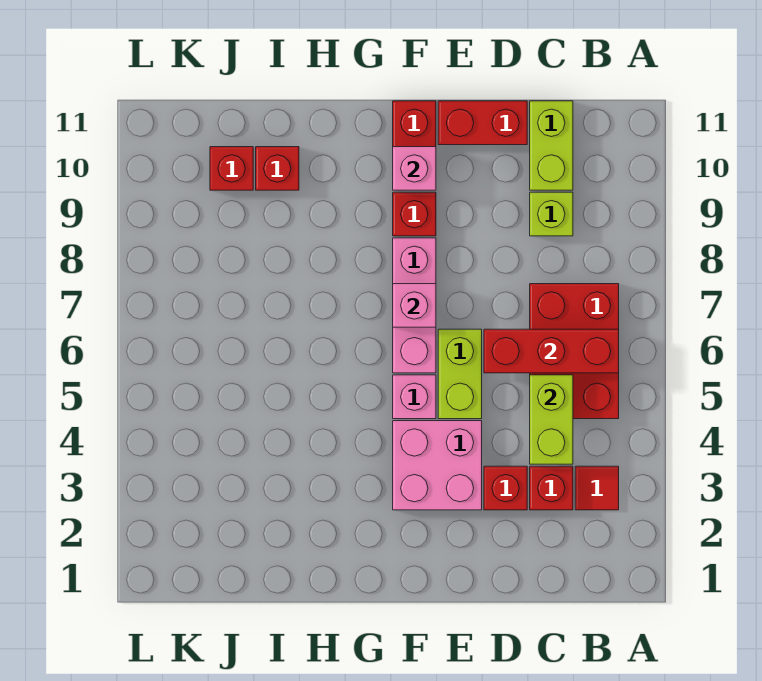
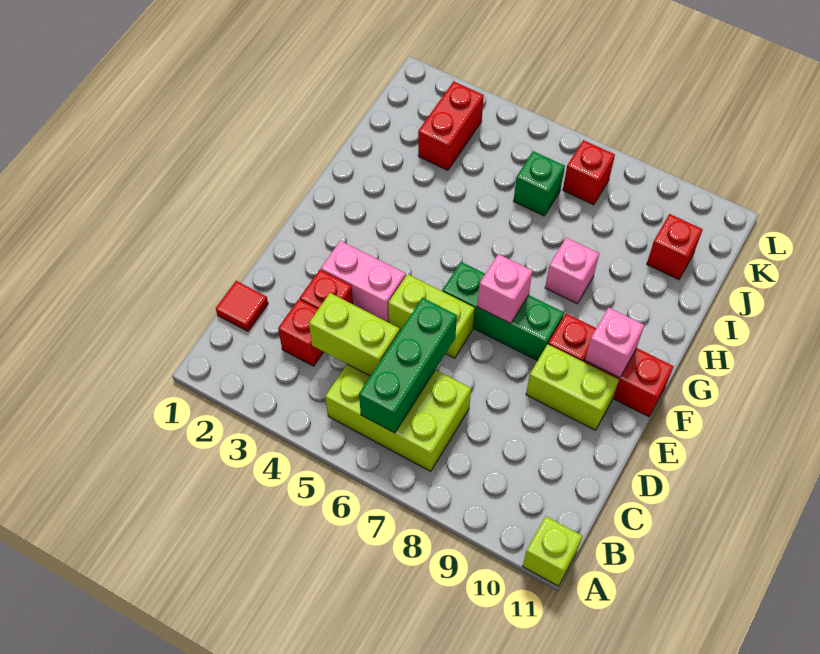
red 1x1 tile [575,466,619,510] -> red 1x1 tile moved to [216,281,268,331]
red 2x3 brick [530,284,619,419] -> lime 2x3 brick [325,364,471,471]
red 1x3 brick [484,329,619,373] -> green 1x3 brick [359,298,457,433]
lime 1x1 brick [530,192,573,236] -> lime 1x1 brick moved to [523,516,582,586]
lime 1x2 brick [530,101,573,190] -> lime 1x2 brick moved to [526,344,619,430]
red 1x2 brick [438,101,527,145] -> red 1x2 brick moved to [418,81,484,170]
pink 2x2 brick [393,421,482,510] -> pink 1x2 brick [321,241,406,322]
pink 1x1 brick [393,375,436,419] -> pink 1x1 brick moved to [545,238,599,304]
pink 1x3 brick [393,238,436,373] -> green 1x3 brick [443,262,564,361]
red 1x1 brick [256,147,299,190] -> red 1x1 brick moved to [563,140,615,205]
none -> green 1x1 brick [514,151,565,216]

